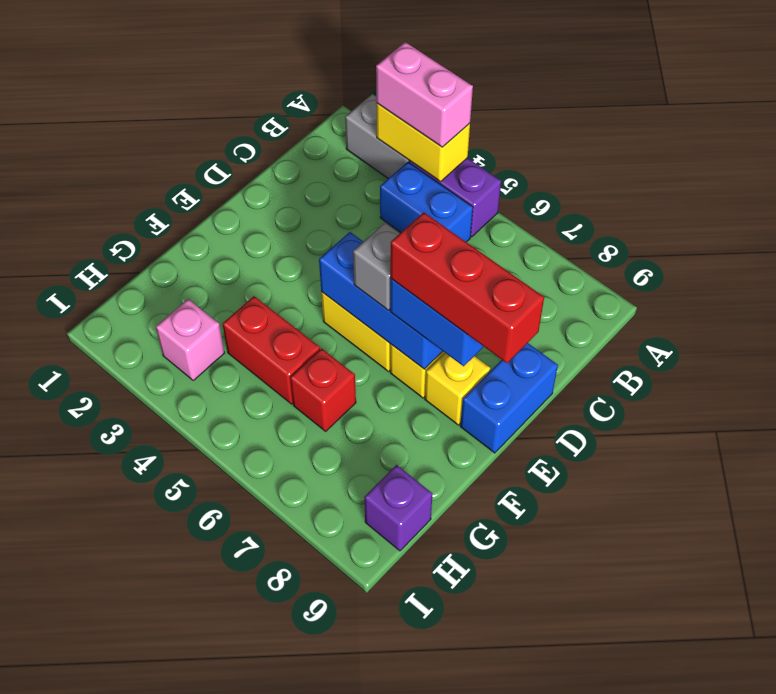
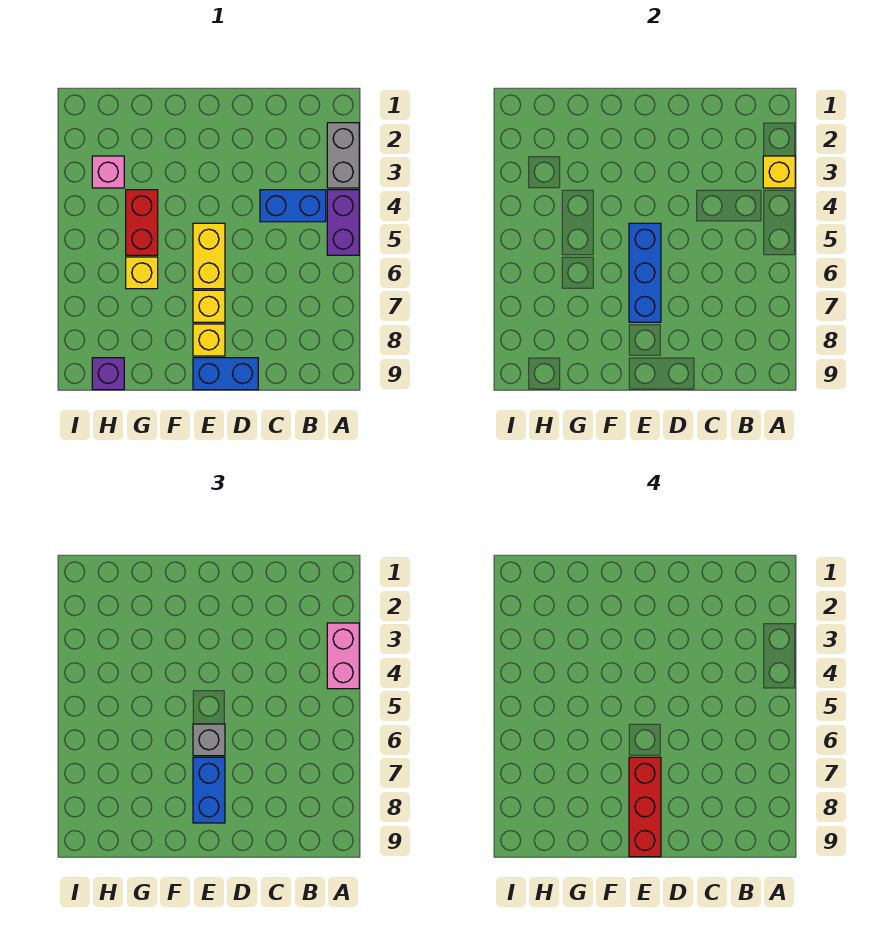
yellow 1x2 brick [376,103,470,182] -> yellow 1x1 brick [763,156,795,188]
blue 1x2 brick [380,162,473,242] -> blue 1x2 brick turned to [260,190,326,222]
red 1x1 brick [290,349,356,431] -> yellow 1x1 brick [126,257,158,289]

